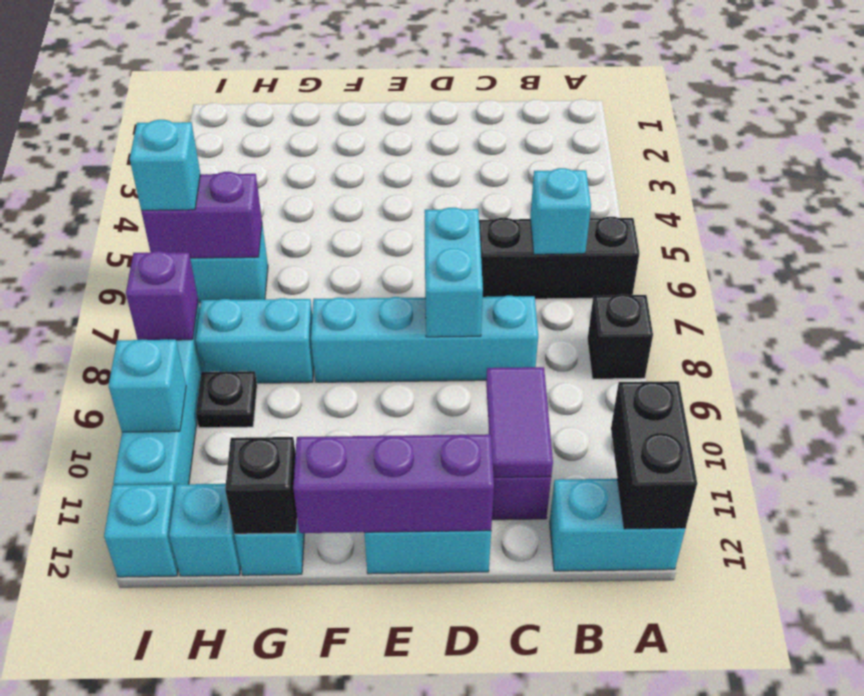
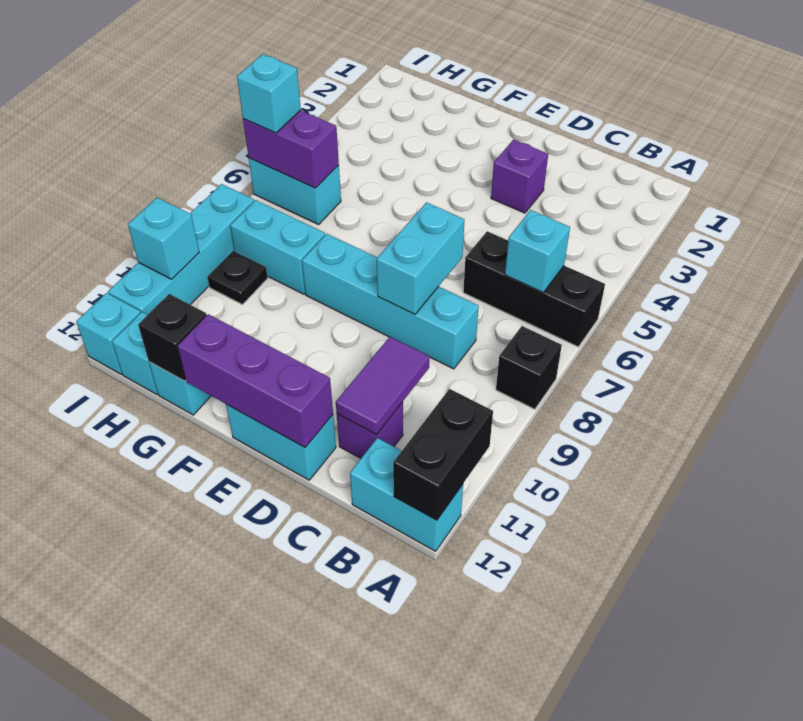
purple 1x1 brick [126,251,198,340] -> purple 1x1 brick moved to [491,140,548,213]

